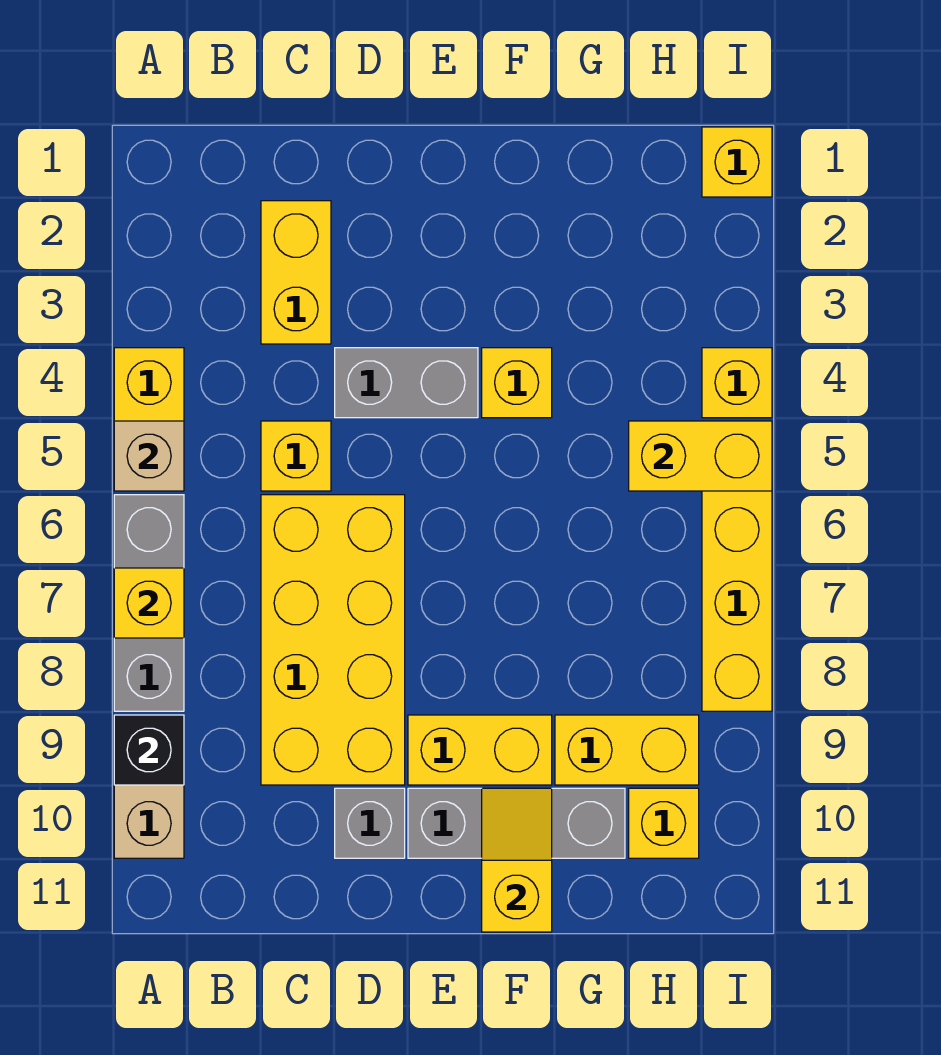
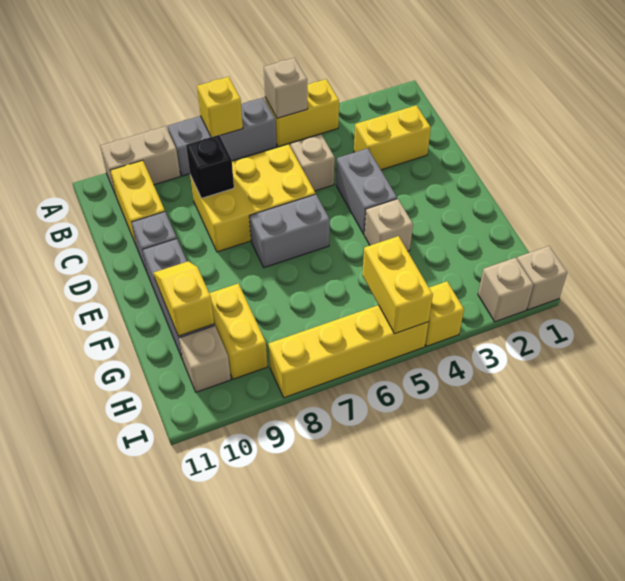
black 1x1 brick [114,715,184,785] -> black 1x1 brick moved to [186,135,234,198]
yellow 1x1 brick [261,421,331,491] -> tan 1x1 brick [291,134,335,191]
yellow 2x4 brick [261,495,405,785] -> yellow 2x3 brick [190,144,315,252]
none -> grey 1x2 brick [249,194,330,268]
yellow 1x2 brick [408,715,552,785] -> yellow 1x2 brick moved to [110,160,165,245]
yellow 1x1 brick [482,348,552,418] -> tan 1x1 brick [364,199,413,251]
yellow 1x2 slope [482,788,552,932] -> yellow 1x2 slope turned to [153,261,214,336]
yellow 1x1 brick [629,788,699,858] -> tan 1x1 brick [179,326,231,392]
yellow 1x1 brick [702,127,772,197] -> tan 1x1 brick [517,246,567,310]
none -> tan 1x1 brick [478,258,533,322]

